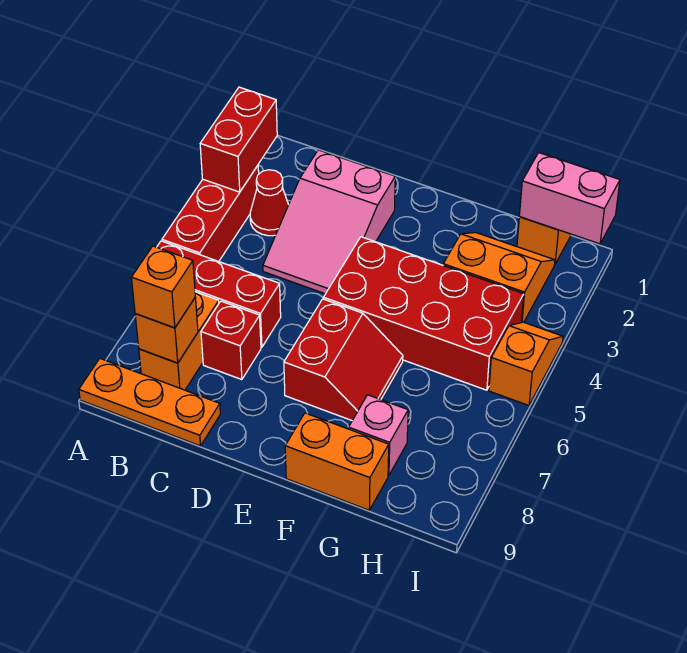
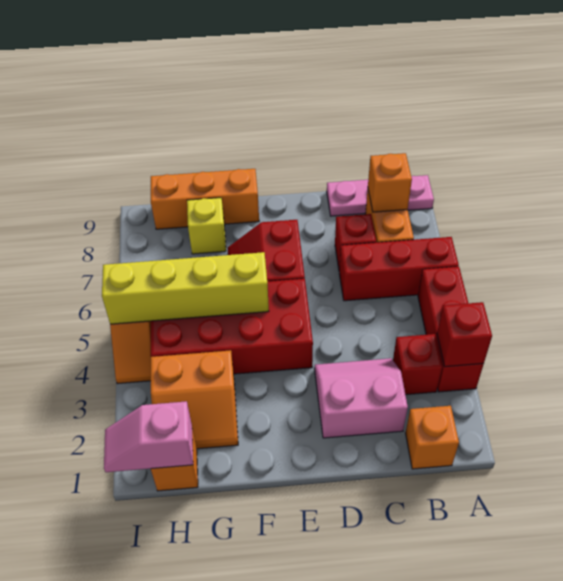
red 1x2 brick [200,87,277,192] -> red 1x1 brick [437,302,492,367]
orange 1x3 plate [79,359,220,446] -> pink 1x3 plate [327,175,434,216]
red 1x1 cone [250,170,289,236] -> red 1x1 brick [393,334,442,395]
orange 1x1 brick [132,246,195,328] -> orange 1x1 brick moved to [406,406,459,469]
pink 2x3 slope [263,150,395,294] -> pink 2x2 slope [314,358,408,438]
none -> yellow 1x4 brick [102,252,269,324]
orange 1x2 brick [285,413,389,510] -> orange 1x3 brick [151,169,259,229]
pink 1x1 brick [349,395,408,475] -> yellow 1x1 brick [187,198,226,254]
pink 1x2 brick [519,153,620,244] -> pink 1x2 slope [104,401,193,472]

